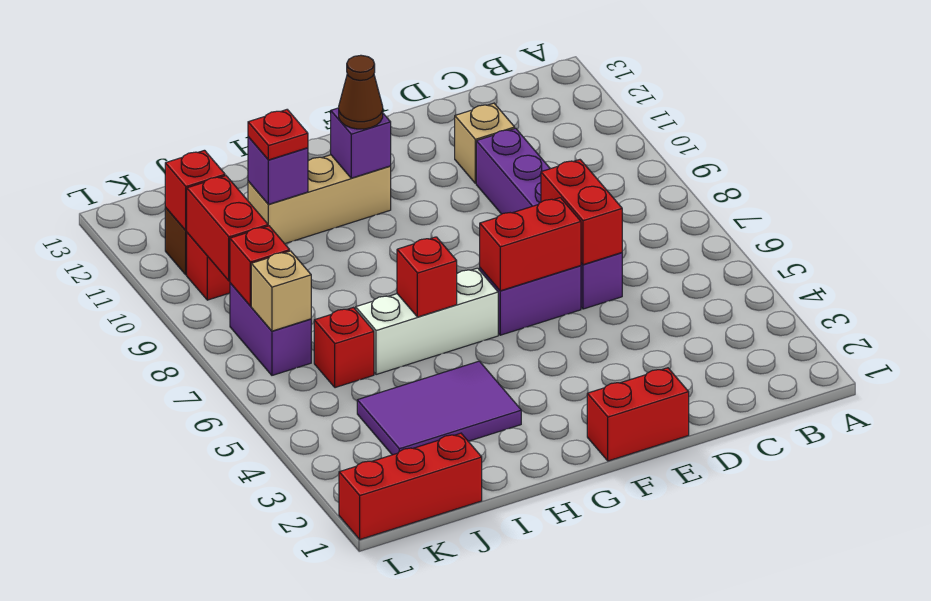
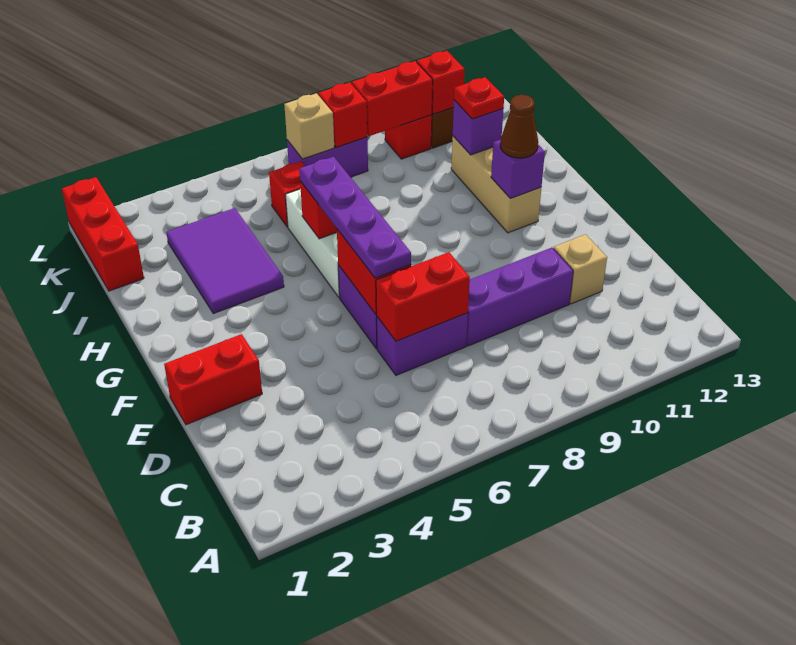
red 1x2 brick [587,368,689,461] -> red 1x2 brick turned to [164,334,262,425]
none -> purple 1x4 plate [299,157,411,278]

